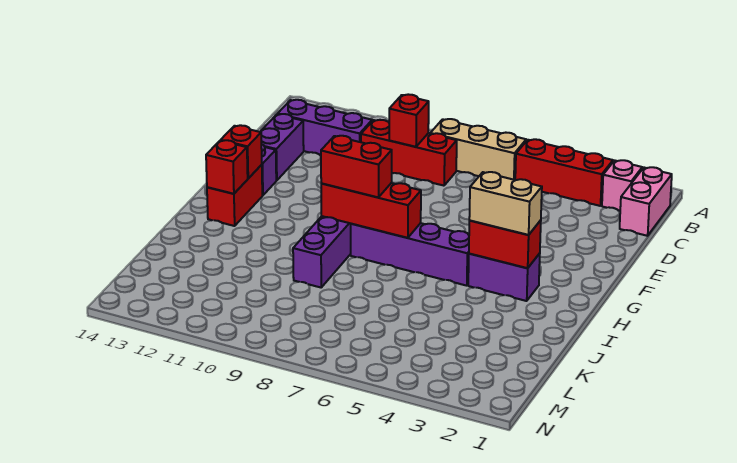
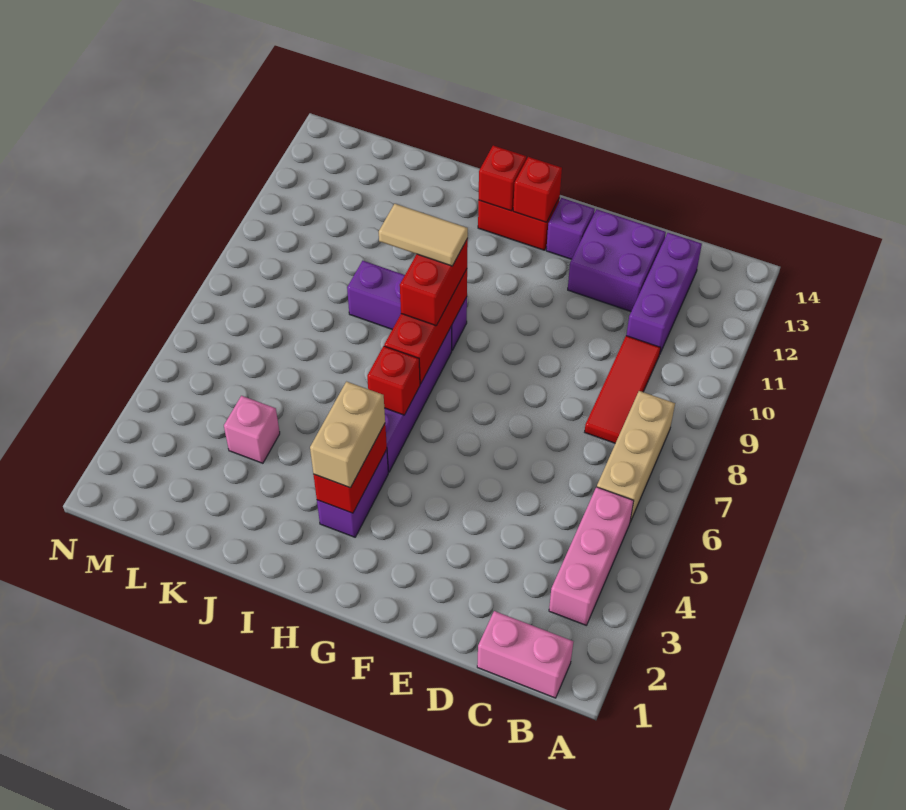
pink 1x1 brick [602,160,642,211] -> pink 1x1 brick moved to [224,396,280,463]
red 1x3 brick [515,139,613,206] -> pink 1x3 brick [549,487,633,625]
red 1x3 brick [361,120,457,186] -> red 1x3 tile [585,336,661,443]
red 1x1 brick [389,94,429,147] -> red 1x1 brick moved to [367,346,420,415]
purple 1x2 brick [260,114,304,180] -> purple 2x2 brick [568,209,666,311]
none -> tan 1x2 tile [379,204,468,266]

